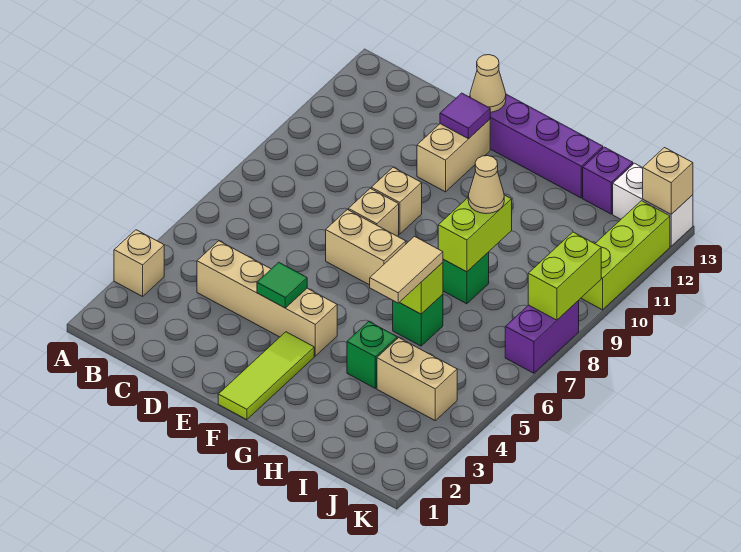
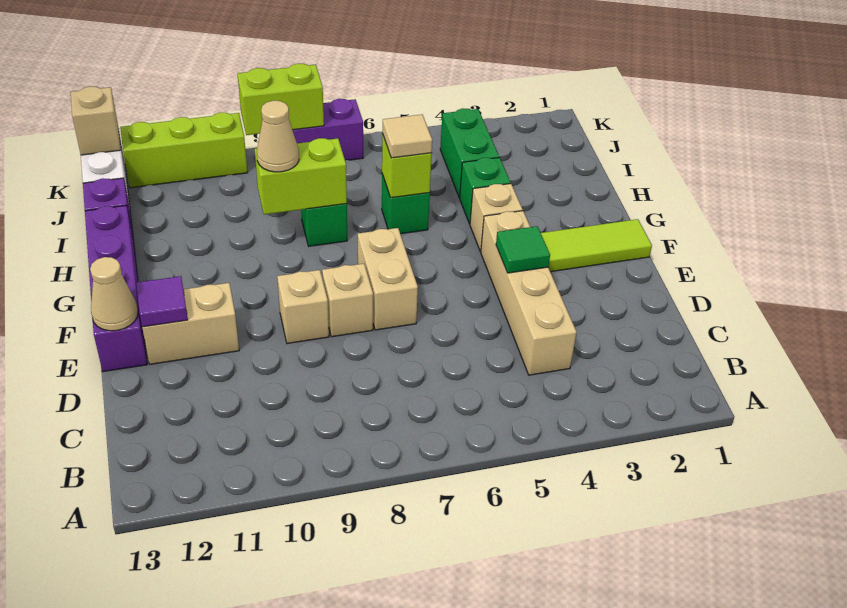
tan 1x1 brick [114,230,164,296] -> tan 1x1 brick moved to [470,184,523,252]
tan 1x2 tile [370,237,443,303] -> tan 1x1 tile [382,115,432,158]
tan 1x2 brick [377,338,457,420] -> green 1x2 brick [440,108,499,198]

